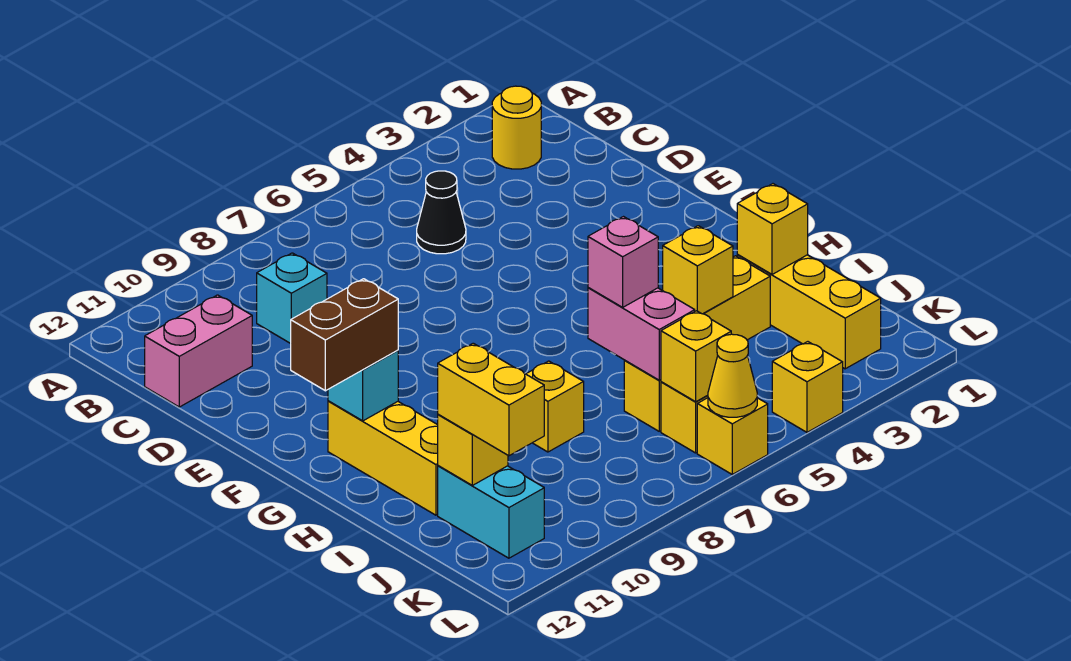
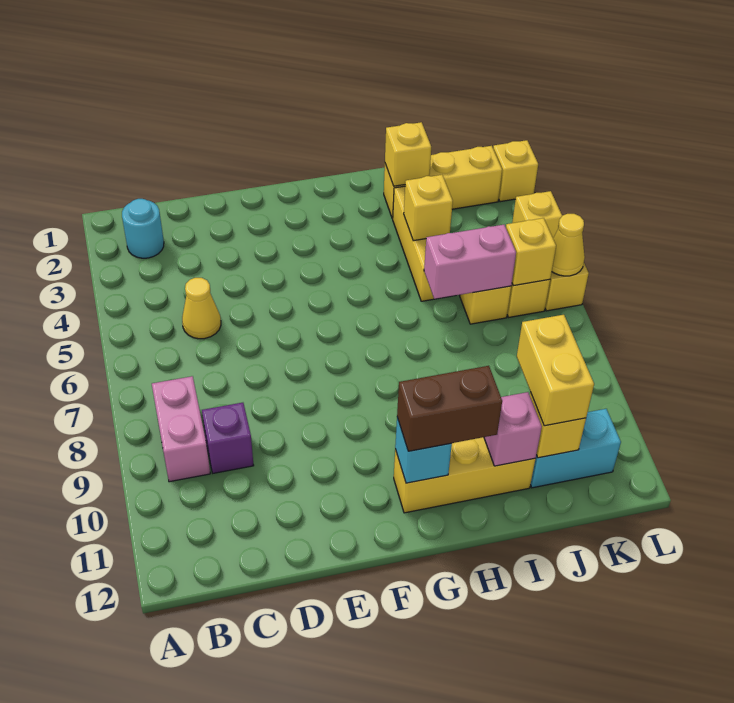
yellow 1x1 round brick [492,86,541,169] -> cyan 1x1 round brick [122,199,164,258]
black 1x1 cone [417,171,466,254] -> yellow 1x1 cone [182,278,221,339]
cyan 1x1 brick [257,253,327,344] -> purple 1x1 brick [202,403,254,473]
pink 1x2 brick [145,295,252,407] -> pink 1x2 brick moved to [152,376,210,482]
brown 1x2 brick [291,279,398,391] -> brown 1x2 brick turned to [397,366,502,451]
pink 1x1 brick [588,217,658,307] -> pink 1x1 brick moved to [484,392,542,466]
yellow 1x1 brick [526,361,584,452] -> yellow 1x1 brick moved to [493,140,538,202]
yellow 1x2 brick [438,343,544,456] -> yellow 1x2 brick turned to [517,315,594,426]

